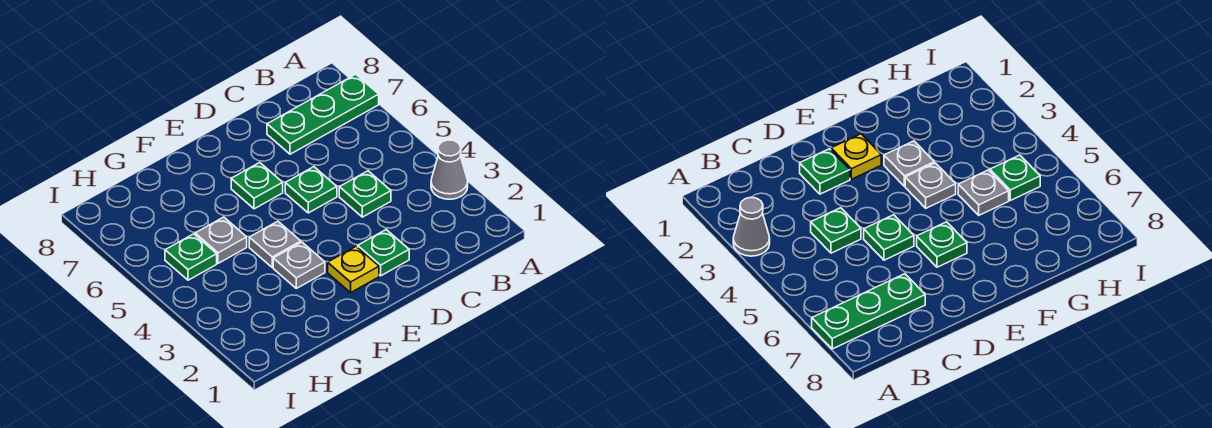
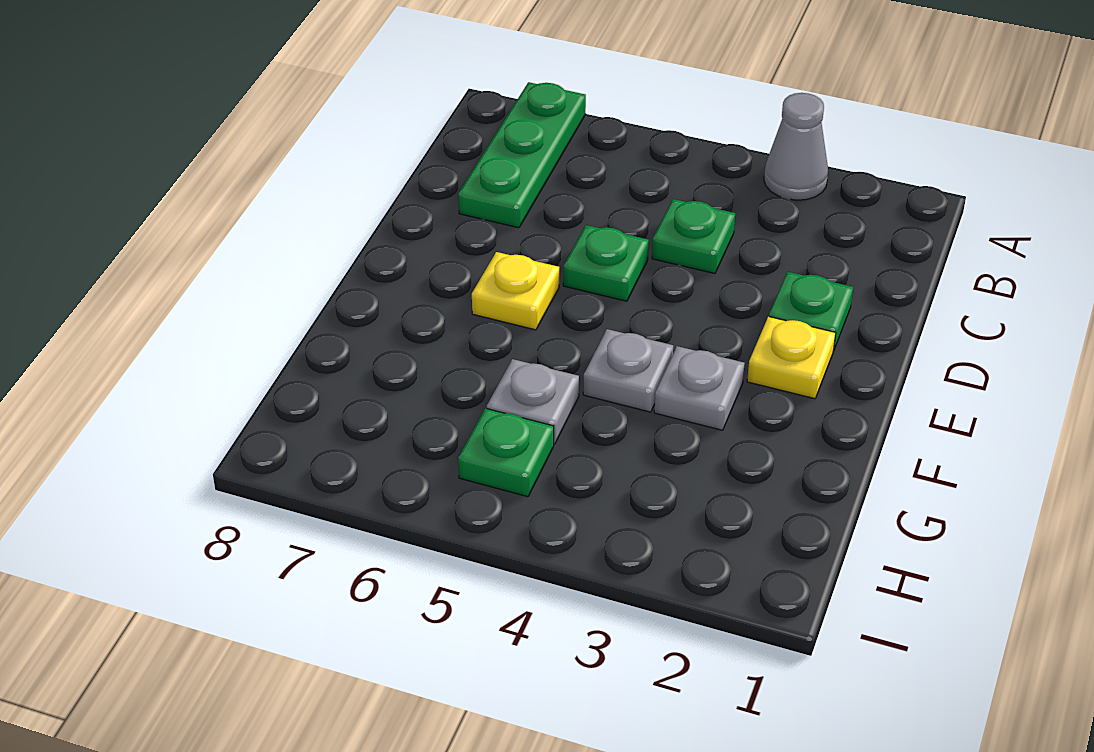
green 1x1 plate [231,163,283,209] -> yellow 1x1 plate [472,252,559,330]

